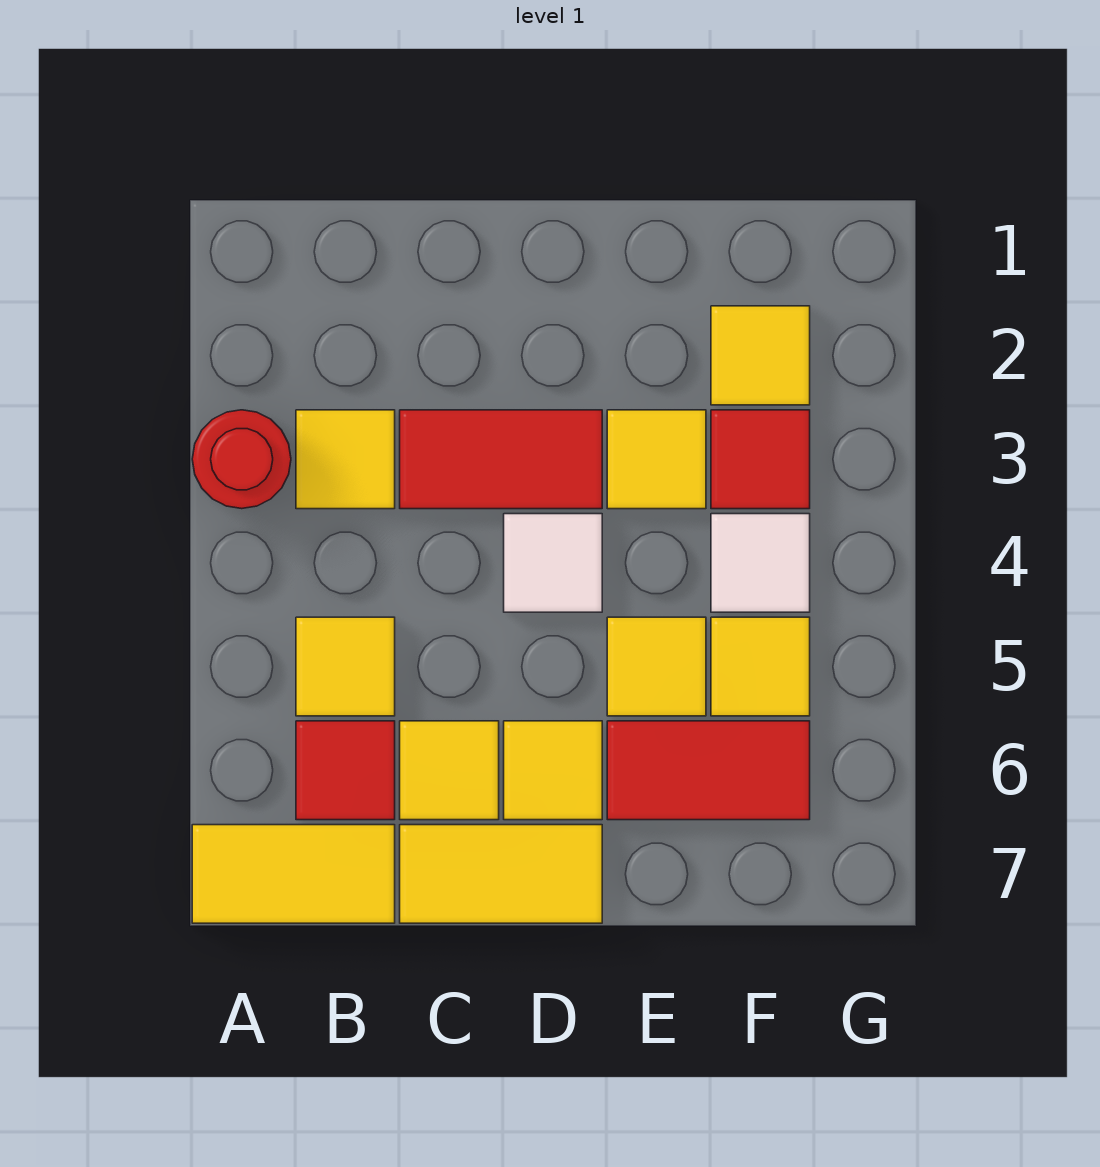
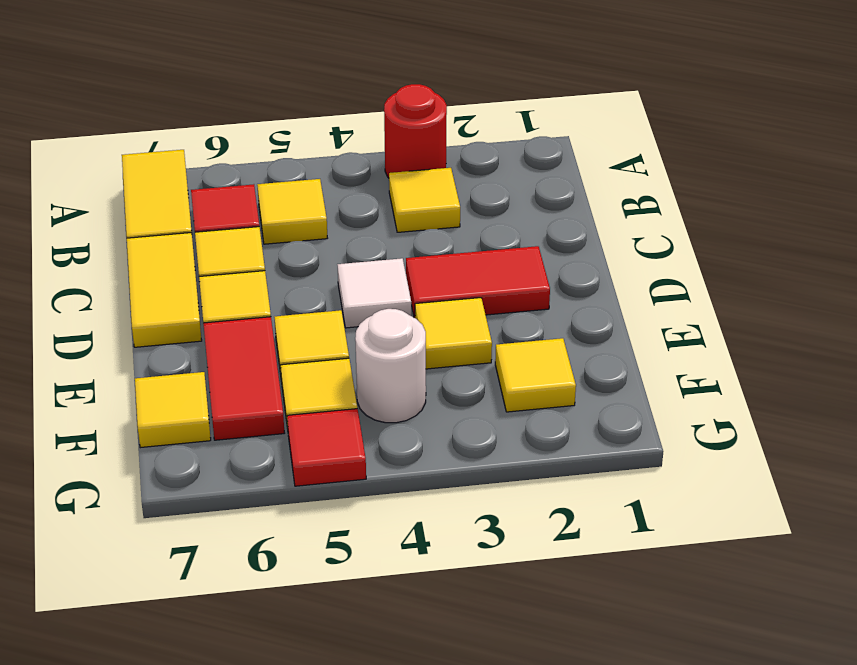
red 1x2 tile [400,410,602,509] -> red 1x2 tile turned to [406,246,550,318]
red 1x1 tile [711,410,810,509] -> red 1x1 tile moved to [287,409,366,486]
white 1x1 tile [711,514,810,612] -> white 1x1 round brick [355,309,426,423]
none -> yellow 1x1 tile [135,372,211,448]

